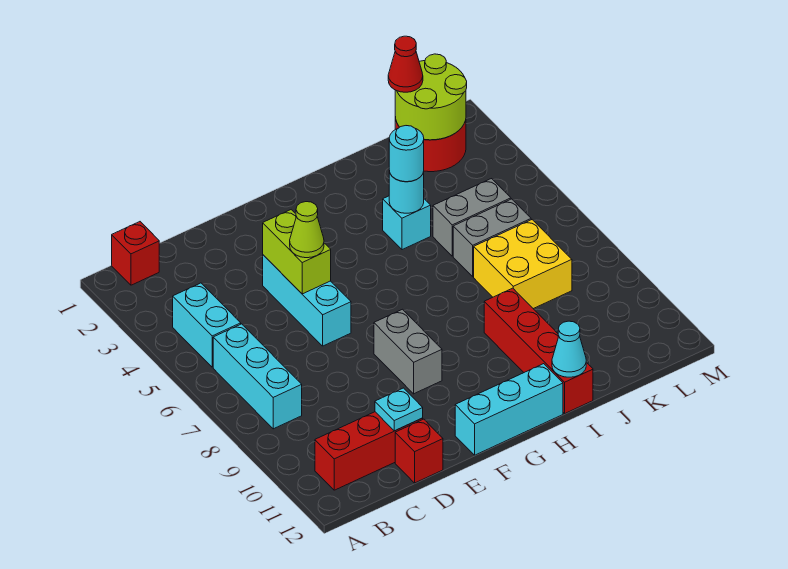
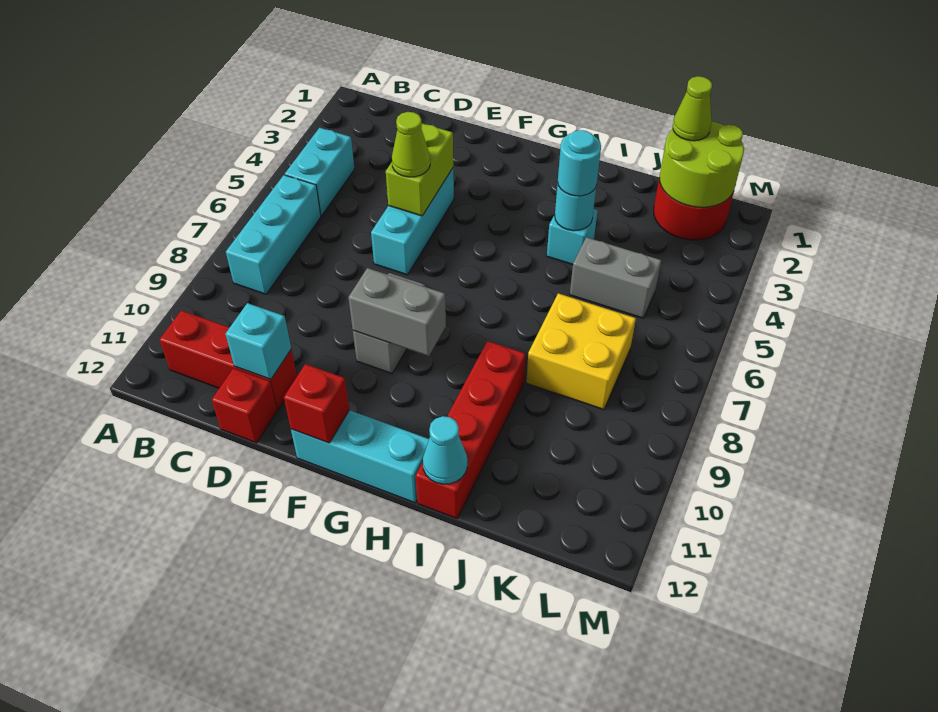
red 1x1 brick [112,222,159,285] -> red 1x1 brick moved to [284,364,349,443]
cyan 1x1 plate [375,388,423,431] -> cyan 1x1 brick [226,303,291,379]
grey 1x2 brick [453,199,531,277] -> grey 1x2 brick moved to [348,268,446,356]
red 1x1 cone [388,36,423,92] -> lime 1x1 cone [673,76,712,141]

